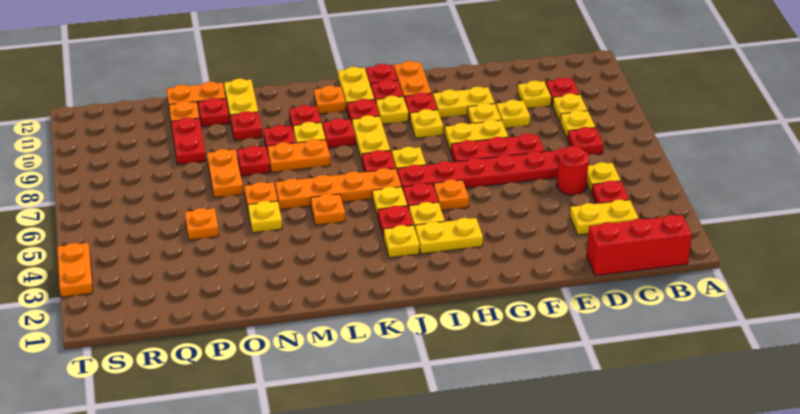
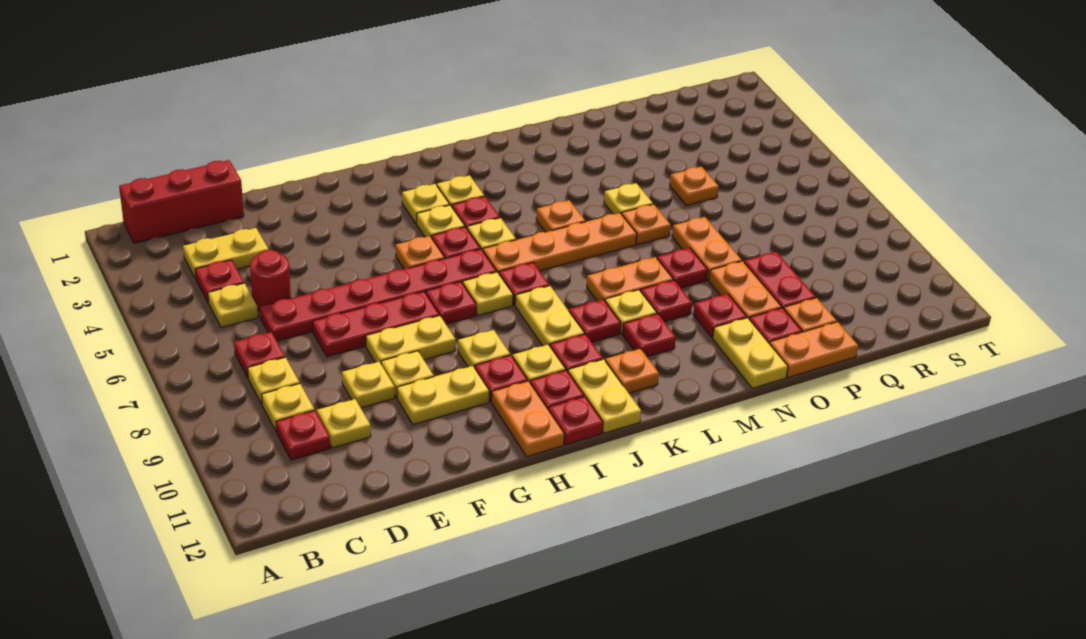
yellow 1x2 plate [415,218,483,254] -> yellow 1x1 plate [402,184,450,224]
none -> red 1x1 plate [426,282,476,324]
orange 1x2 plate [57,243,93,297] -> orange 1x2 plate moved to [709,261,781,319]

